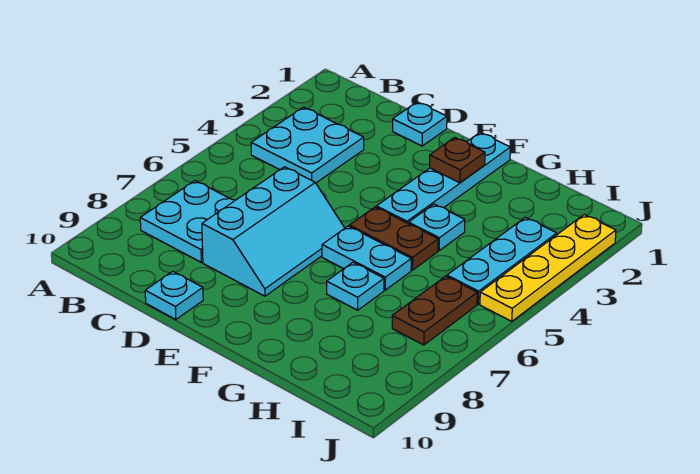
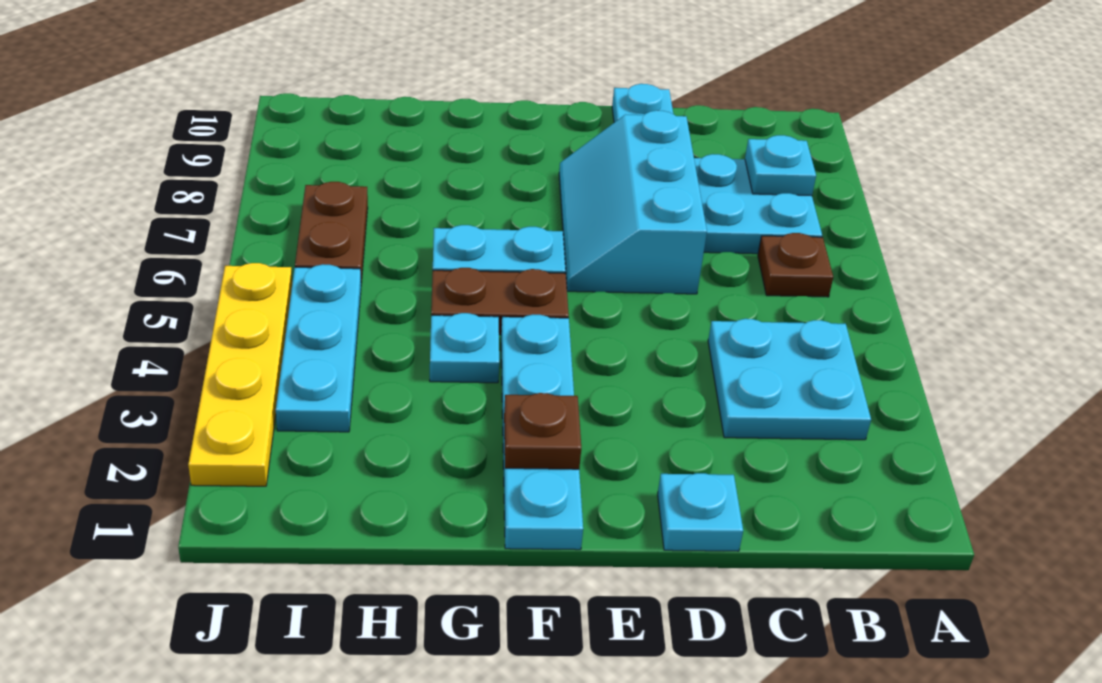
none -> brown 1x1 plate [758,233,833,297]
cyan 1x1 plate [327,262,384,310] -> cyan 1x1 plate moved to [745,135,816,196]

